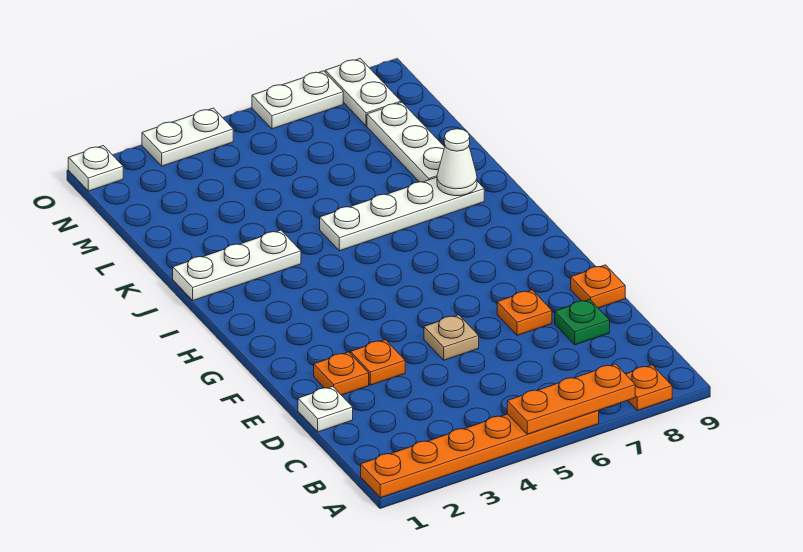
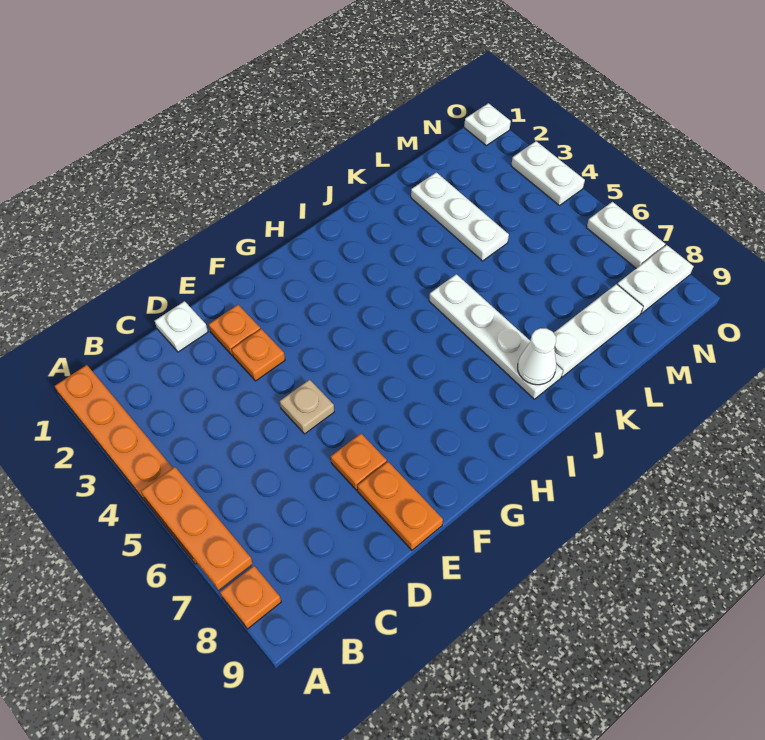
green 1x1 plate [555,299,610,345] -> none
orange 1x1 plate [571,265,625,308] -> orange 1x2 plate [358,462,443,550]
white 1x3 plate [173,230,301,300] -> white 1x3 plate moved to [411,172,509,261]

